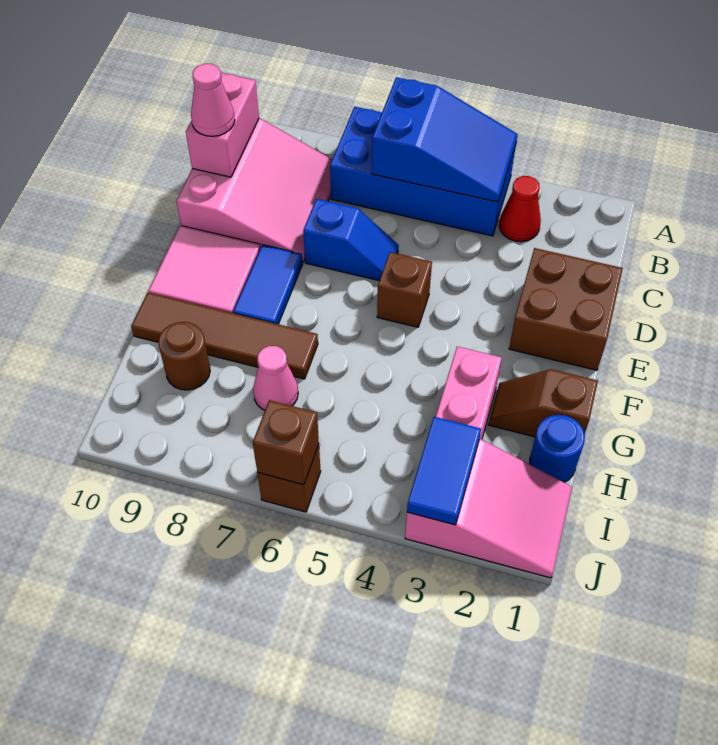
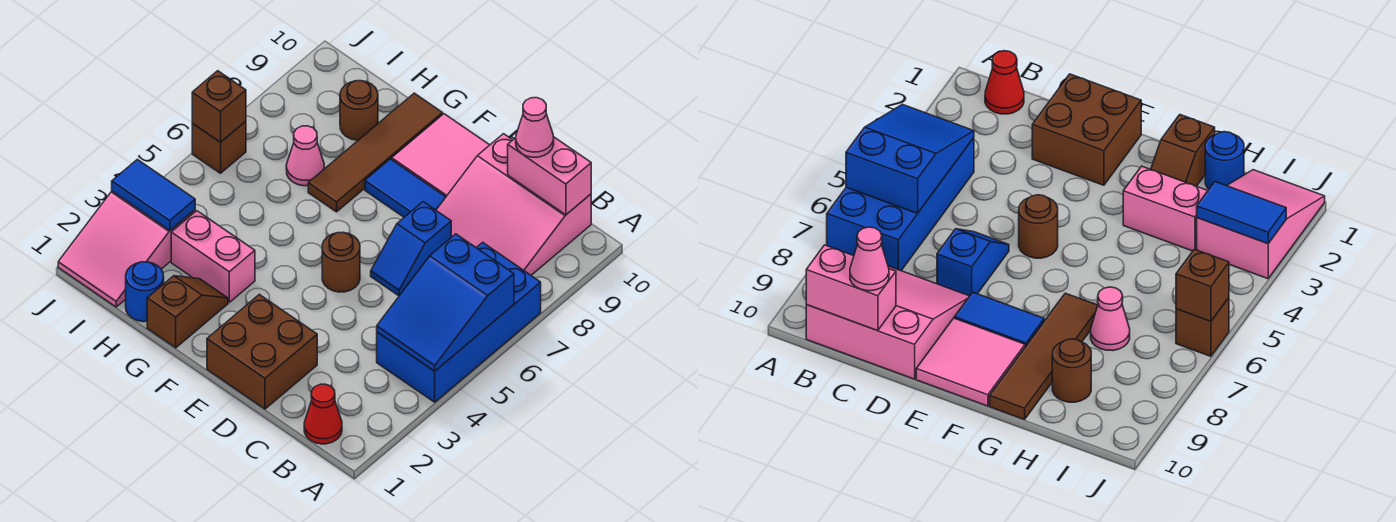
red 1x1 cone [499,176,541,242] -> red 1x1 cone moved to [304,384,342,444]
brown 1x1 brick [377,252,432,327] -> brown 1x1 round brick [322,232,360,292]

